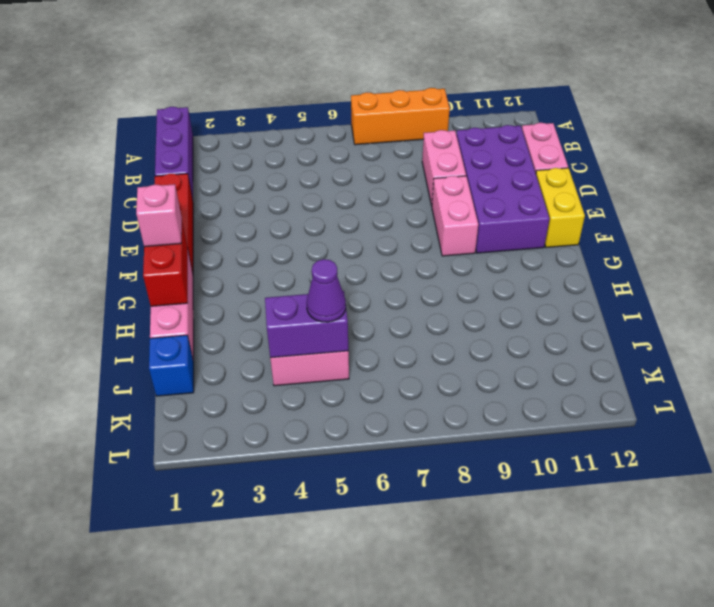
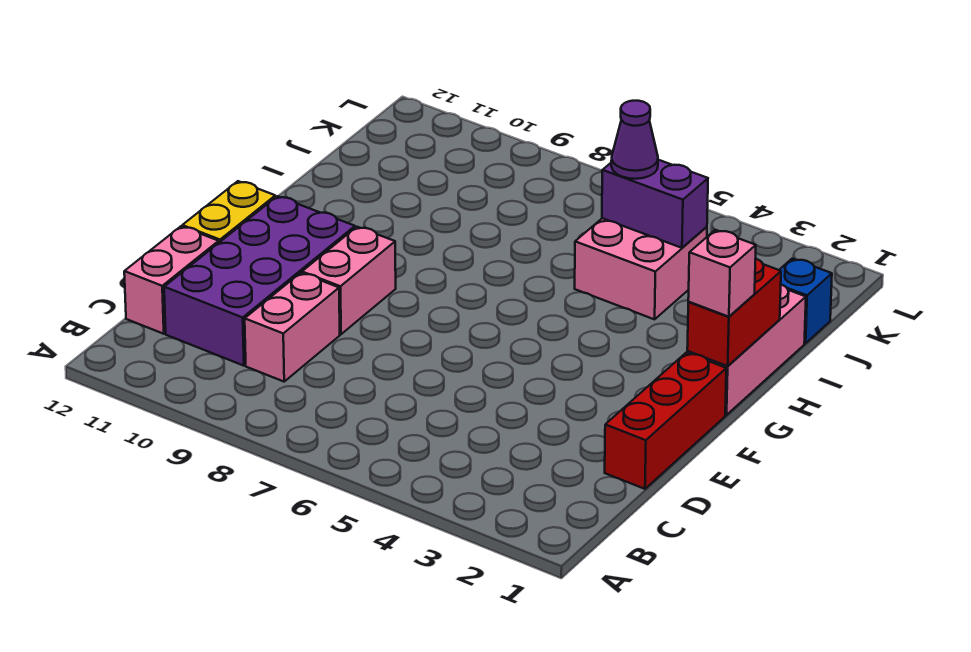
purple 1x3 brick [155,107,193,199] -> none
orange 1x3 brick [351,88,450,145] -> none

